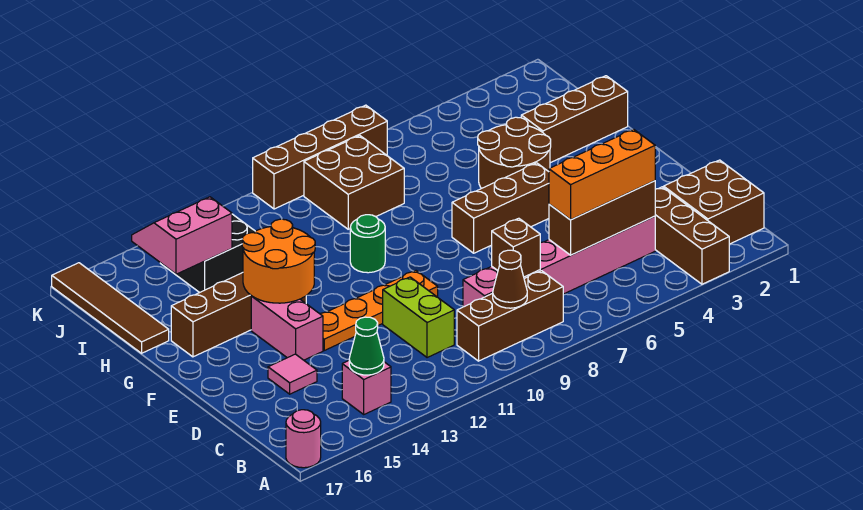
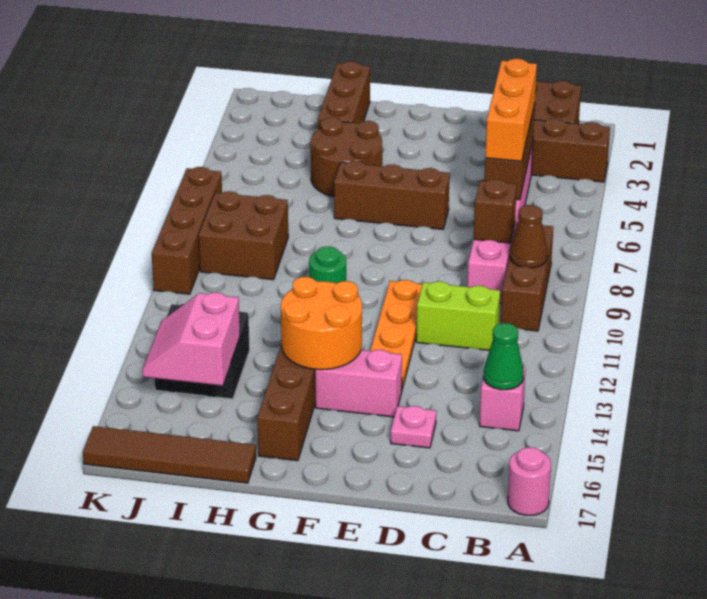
pink 1x1 tile [268,354,317,394] -> pink 1x1 plate [391,406,436,448]
brown 1x3 brick [452,163,549,253] -> brown 1x3 brick turned to [334,161,450,229]

